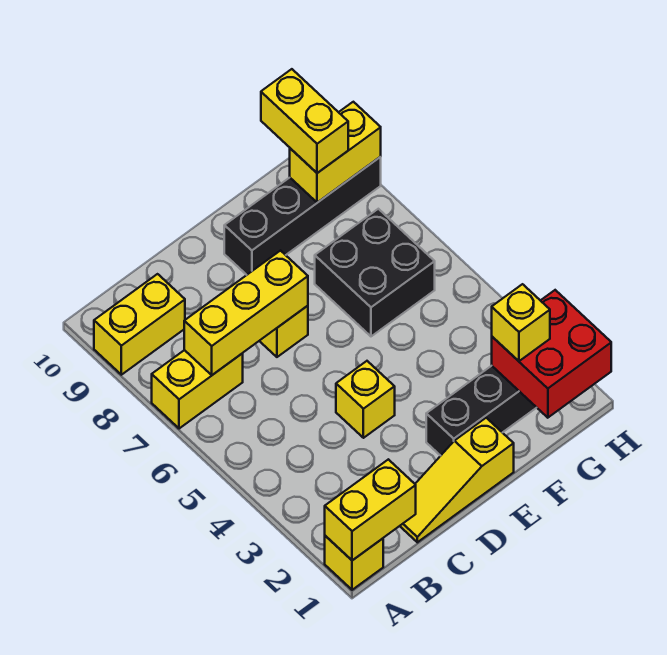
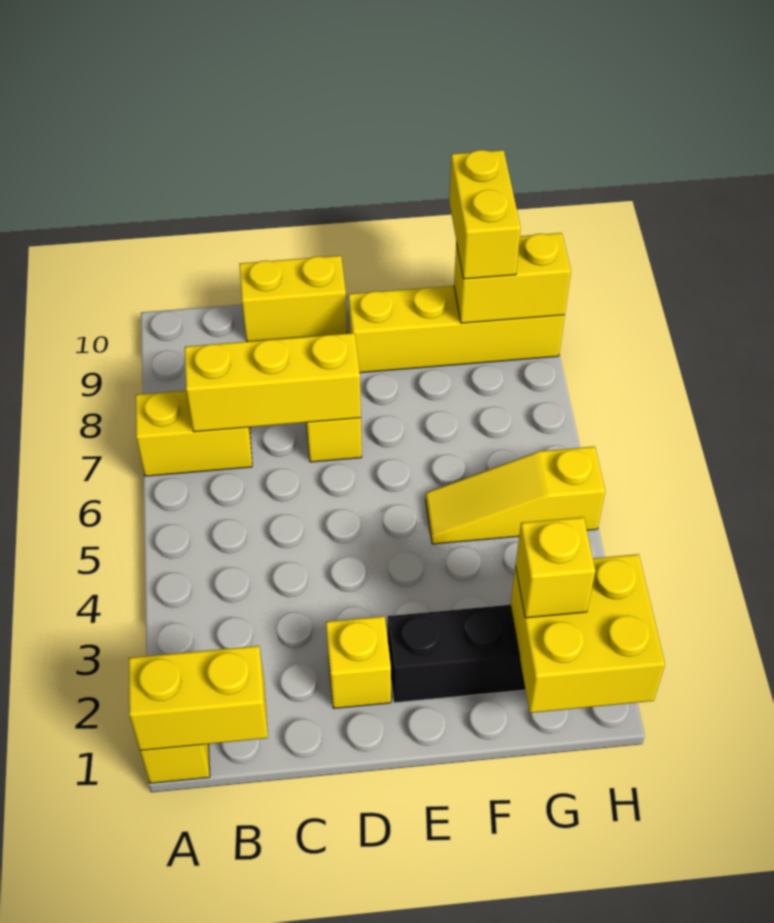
yellow 1x2 brick [94,274,185,375] -> yellow 1x2 brick moved to [239,256,347,342]
yellow 1x3 slope [400,418,514,542] -> yellow 1x3 slope moved to [426,446,605,544]
yellow 1x1 brick [336,361,395,438] -> yellow 1x1 brick moved to [326,616,391,708]
black 1x4 brick [224,157,381,275] -> yellow 1x4 brick [348,286,565,373]
black 2x2 brick [315,209,435,336] -> none
red 2x2 brick [492,290,611,418] -> yellow 2x2 brick [511,554,665,713]

